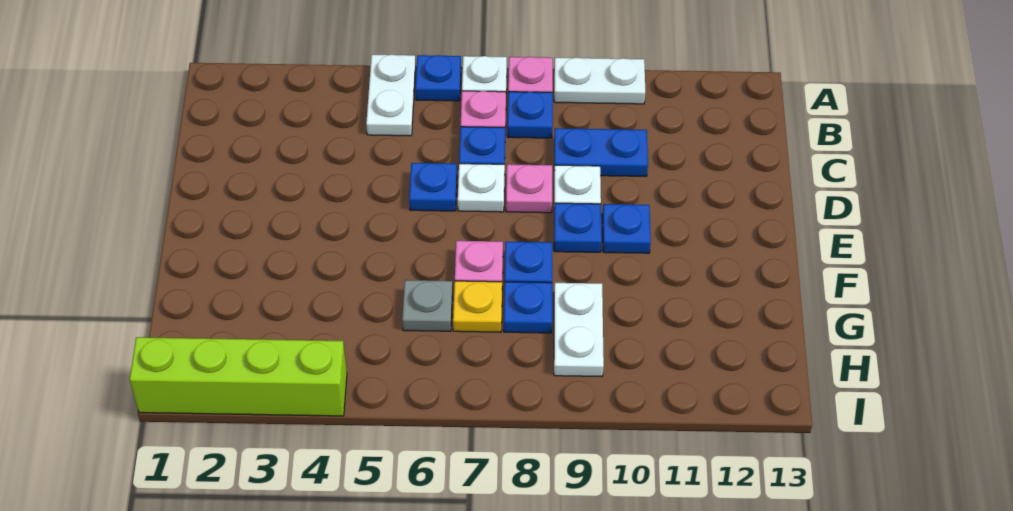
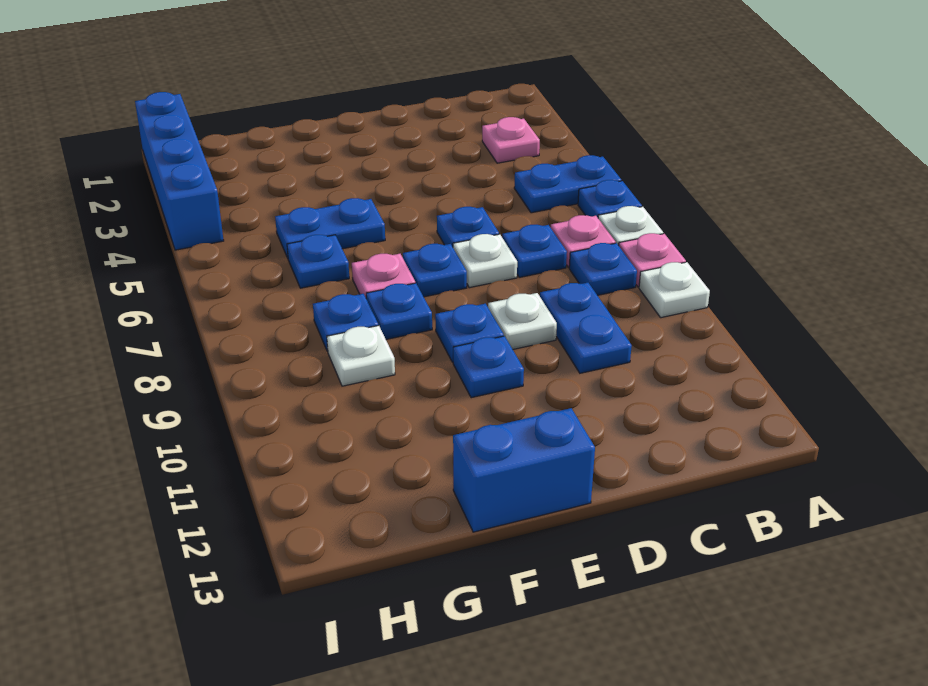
white 1x2 plate [366,55,416,136] -> blue 1x2 plate [514,155,621,213]
white 1x2 plate [554,58,645,104] -> white 1x1 plate [639,262,710,318]
pink 1x1 plate [506,164,552,213] -> pink 1x1 plate moved to [482,117,540,163]
none -> blue 1x1 plate [403,244,467,297]
none -> blue 1x2 brick [453,408,595,532]
none -> blue 1x2 plate [275,198,385,258]
grey 1x1 plate [402,280,452,331] -> blue 1x1 plate [287,235,349,288]
yellow 1x1 plate [453,281,502,332] -> none
white 1x2 plate [554,283,604,377] -> white 1x1 plate [327,325,395,386]
lime 1x4 brick [130,337,347,416] -> blue 1x4 brick [135,92,224,250]

